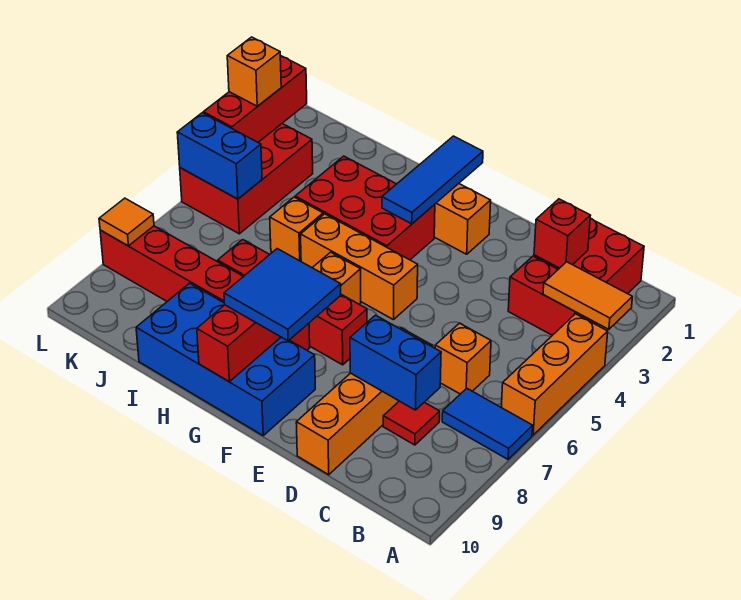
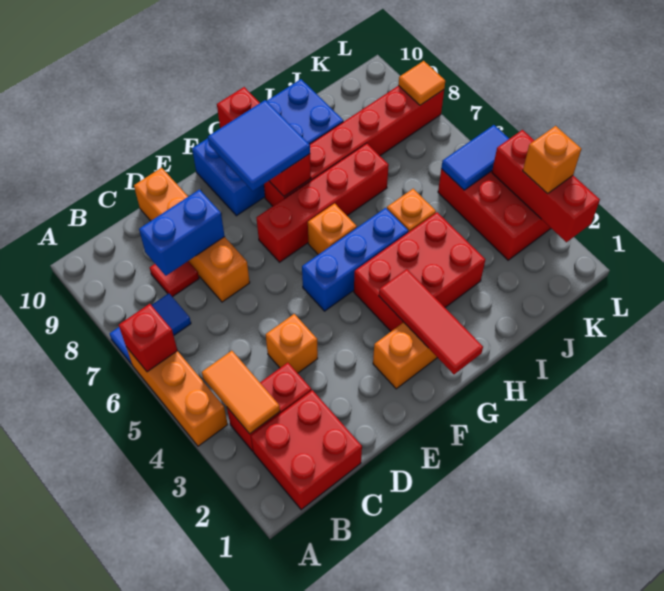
orange 1x2 tile [543,262,632,329] -> orange 1x2 tile turned to [202,351,280,434]
red 1x1 brick [534,199,591,268] -> red 1x1 brick moved to [119,304,177,372]
orange 1x1 brick [435,323,491,394] -> orange 1x1 brick moved to [266,314,318,373]
orange 1x3 brick [301,214,418,320] -> blue 1x3 brick [302,208,408,311]
blue 1x3 tile [382,136,483,224] -> red 1x3 tile [379,269,483,374]
blue 1x2 brick [177,113,262,199] -> blue 1x2 tile [441,125,509,190]

